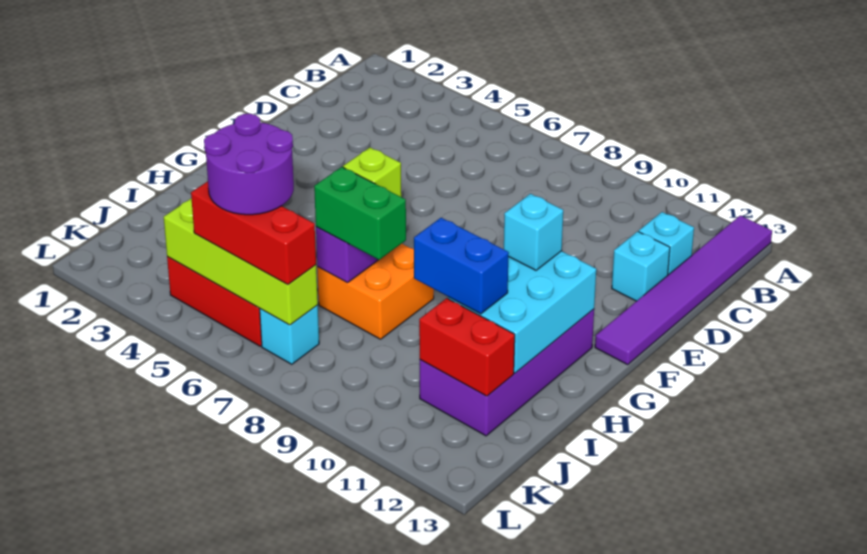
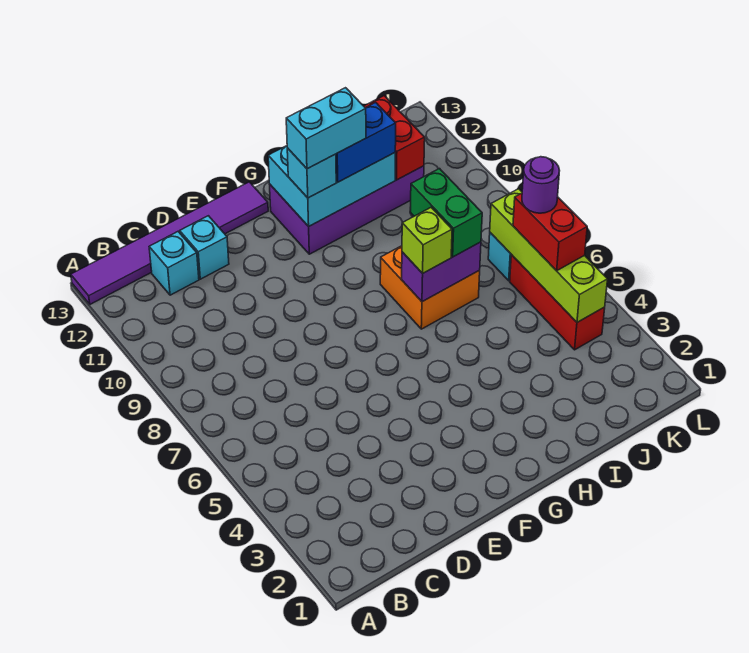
none -> cyan 1x2 brick [286,88,366,169]
blue 1x2 brick [414,218,509,314] -> blue 1x2 brick turned to [336,102,396,182]
purple 2x2 round brick [204,114,294,215] -> purple 1x1 round brick [522,157,560,213]
red 1x3 brick [191,181,316,285] -> red 1x2 brick [513,193,587,271]

